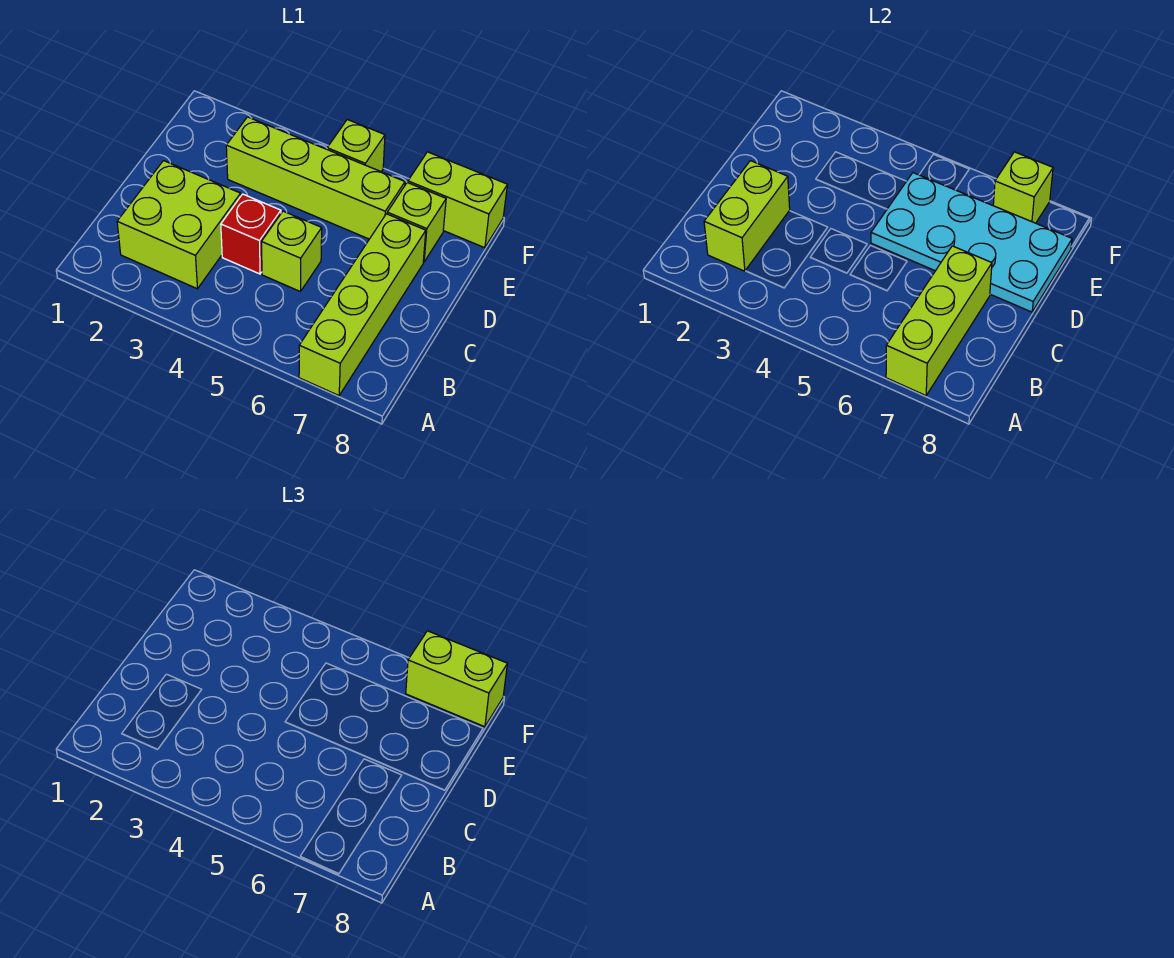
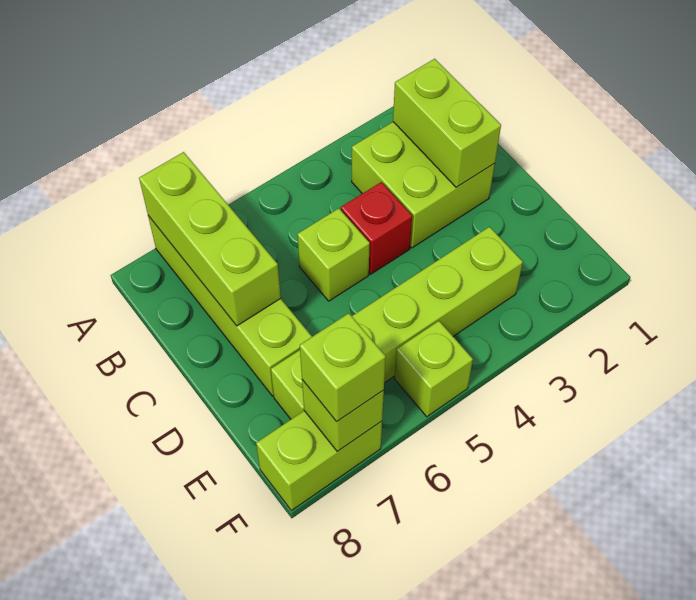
cyan 2x4 plate [871,173,1072,312] -> none
lime 1x2 brick [406,631,507,727] -> lime 1x1 brick [300,313,386,422]

